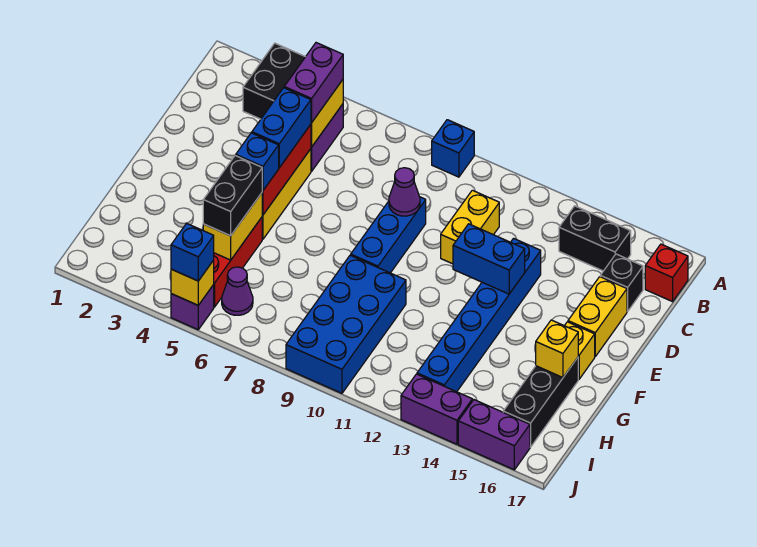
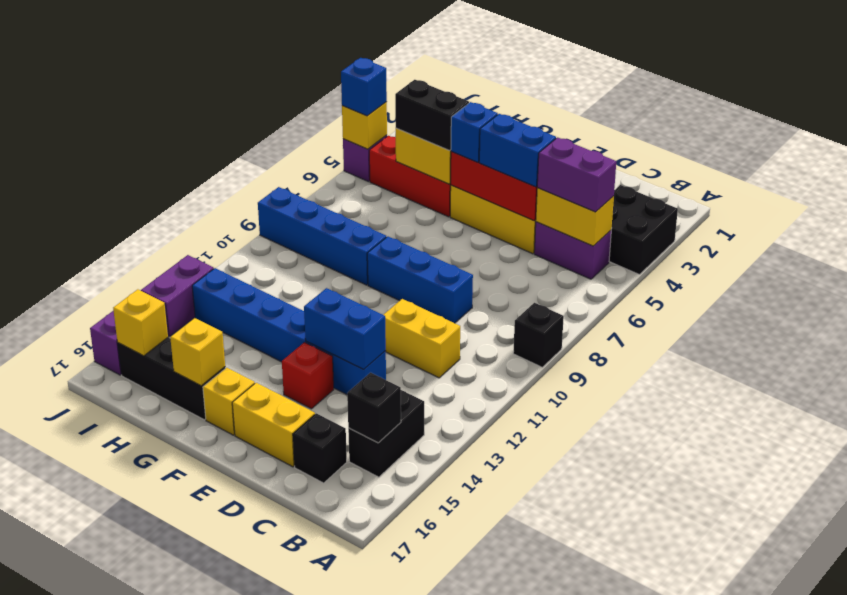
blue 1x1 brick [432,120,474,177] -> black 1x1 brick [513,303,564,367]
none -> black 1x1 brick [347,373,401,443]
red 1x1 brick [645,244,688,302] -> red 1x1 brick moved to [282,342,334,409]
purple 1x1 cone [389,168,420,216] -> none
blue 1x2 brick [453,224,525,294] -> blue 1x2 brick turned to [304,288,386,369]
blue 2x4 brick [286,255,406,393] -> blue 1x4 brick [258,187,386,285]
purple 1x1 cone [222,267,253,315] -> none
none -> yellow 1x1 brick [113,289,168,356]

